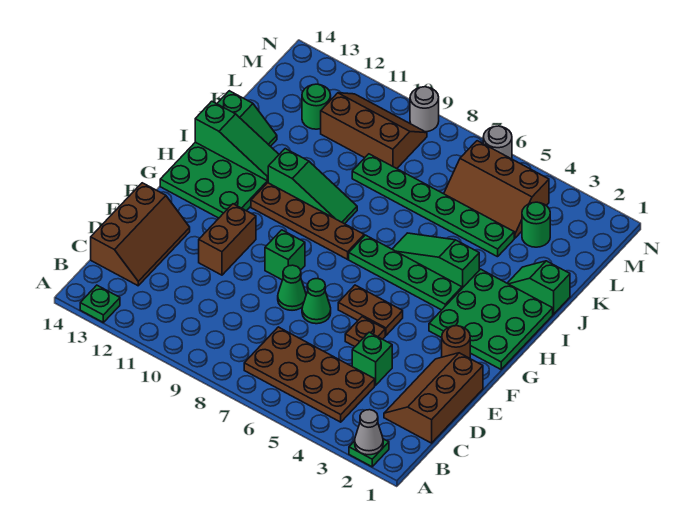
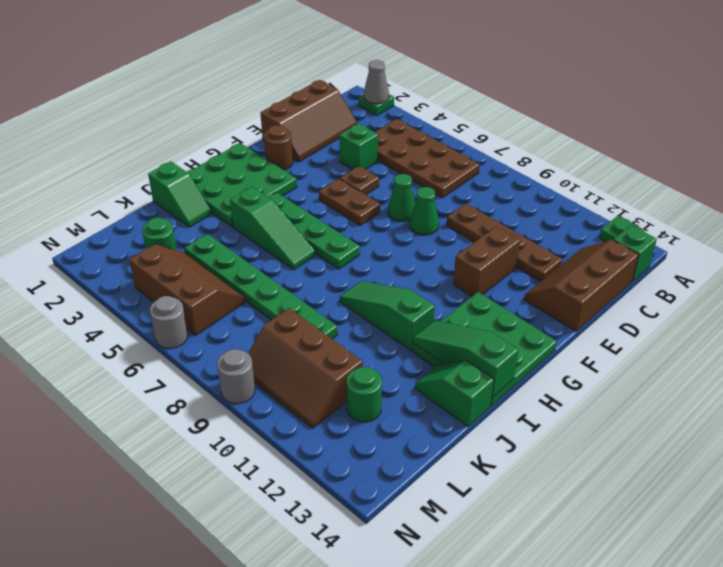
green 1x1 brick [265,230,305,280] -> green 1x1 brick moved to [613,225,657,282]
brown 1x4 plate [251,183,364,259] -> brown 1x4 plate moved to [447,204,562,282]

